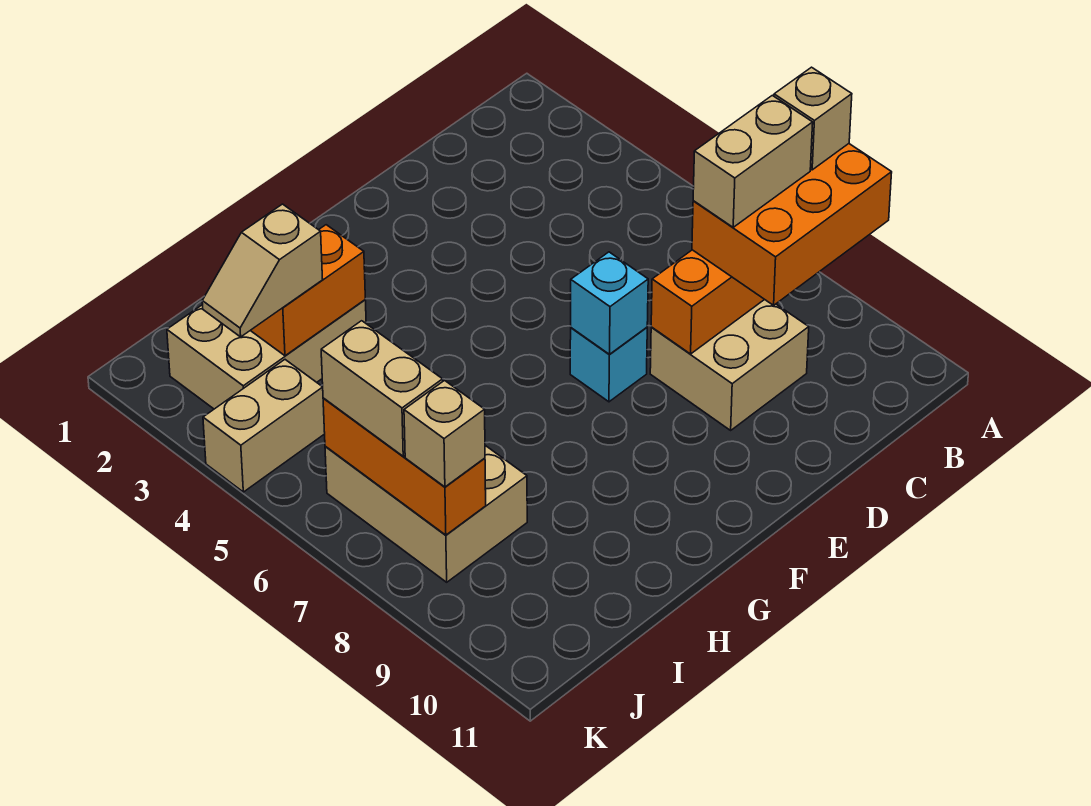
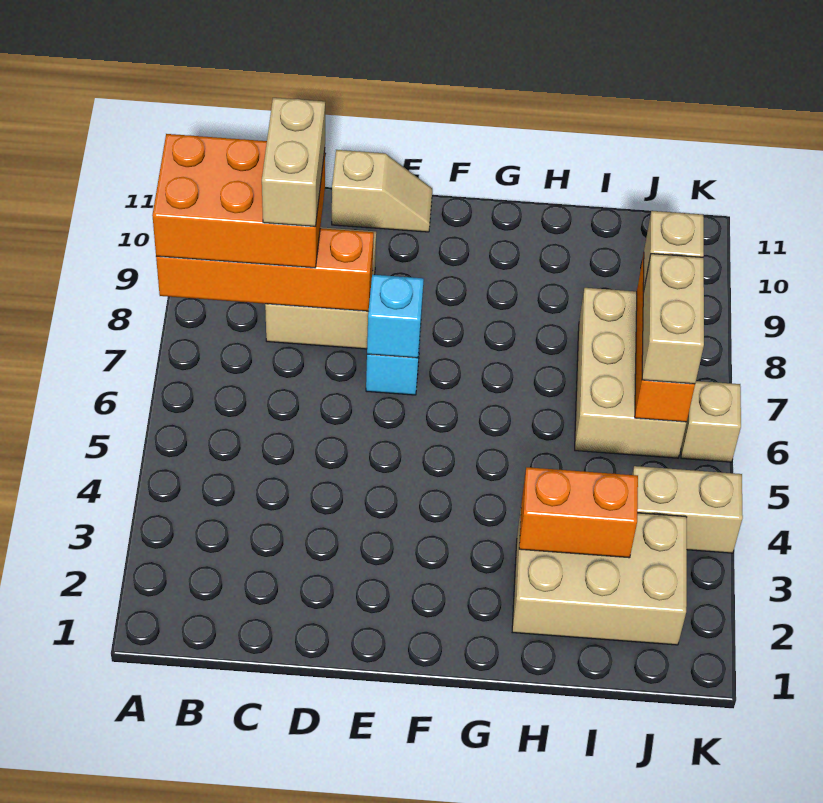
tan 1x1 brick [774,67,852,170] -> tan 1x1 brick moved to [681,381,741,462]
tan 1x2 brick [693,95,813,227] -> tan 1x2 brick turned to [262,98,325,227]
tan 1x2 slope [202,204,323,337] -> tan 1x2 slope moved to [332,150,432,232]

